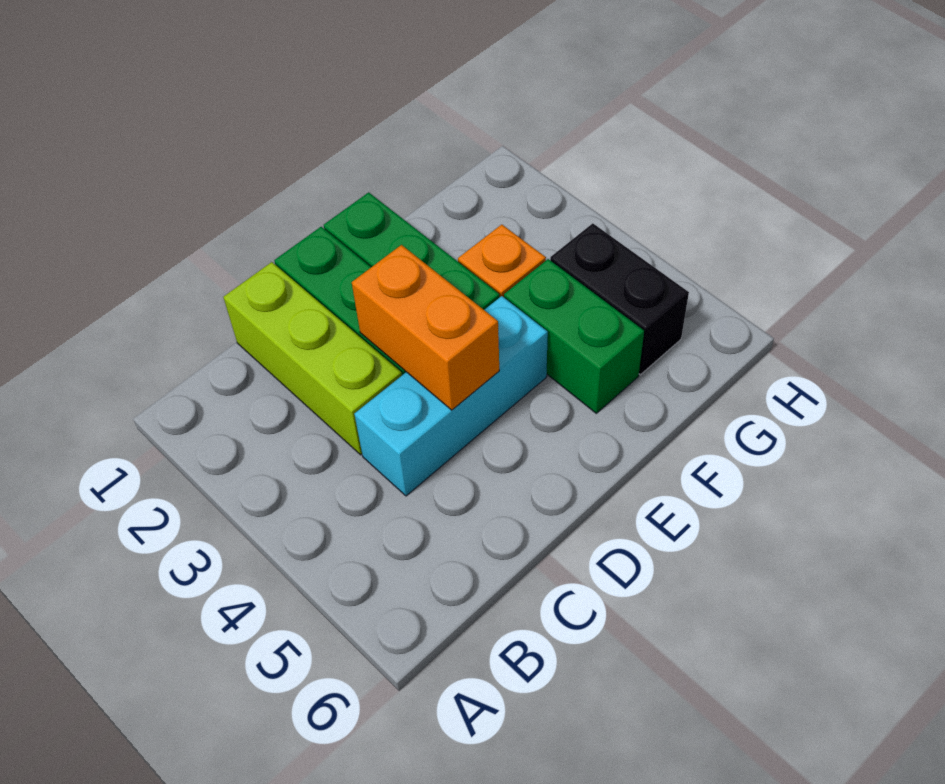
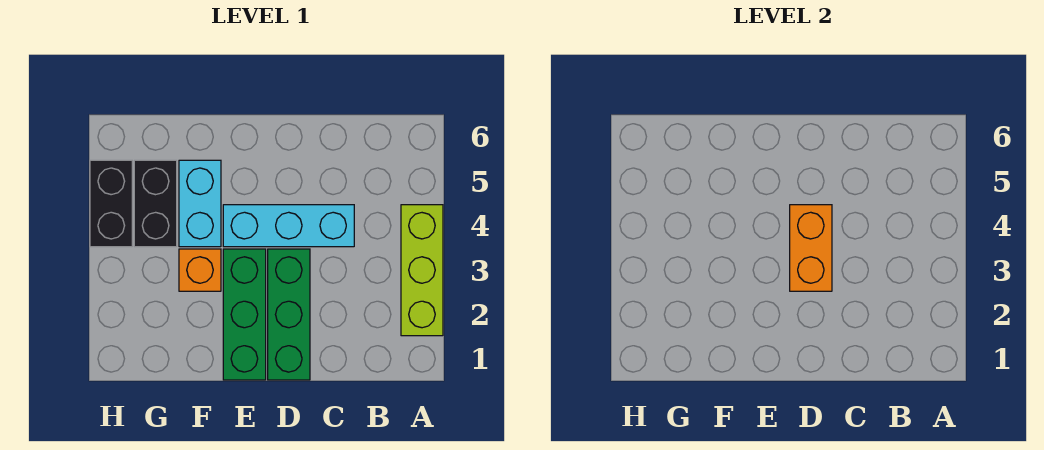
lime 1x3 brick [223,262,402,455] -> lime 1x3 brick moved to [401,205,443,336]
green 1x2 brick [504,259,644,413] -> cyan 1x2 brick [179,160,221,247]
none -> black 1x2 brick [90,160,132,247]

